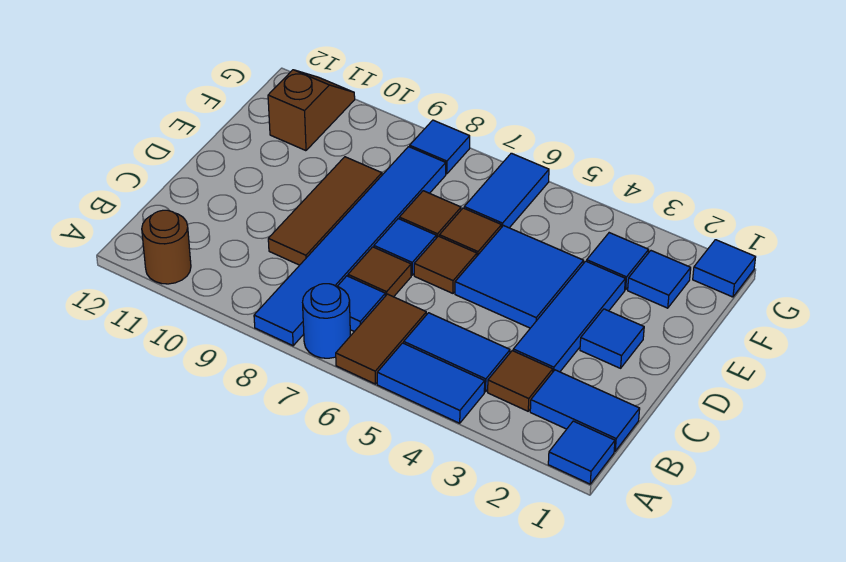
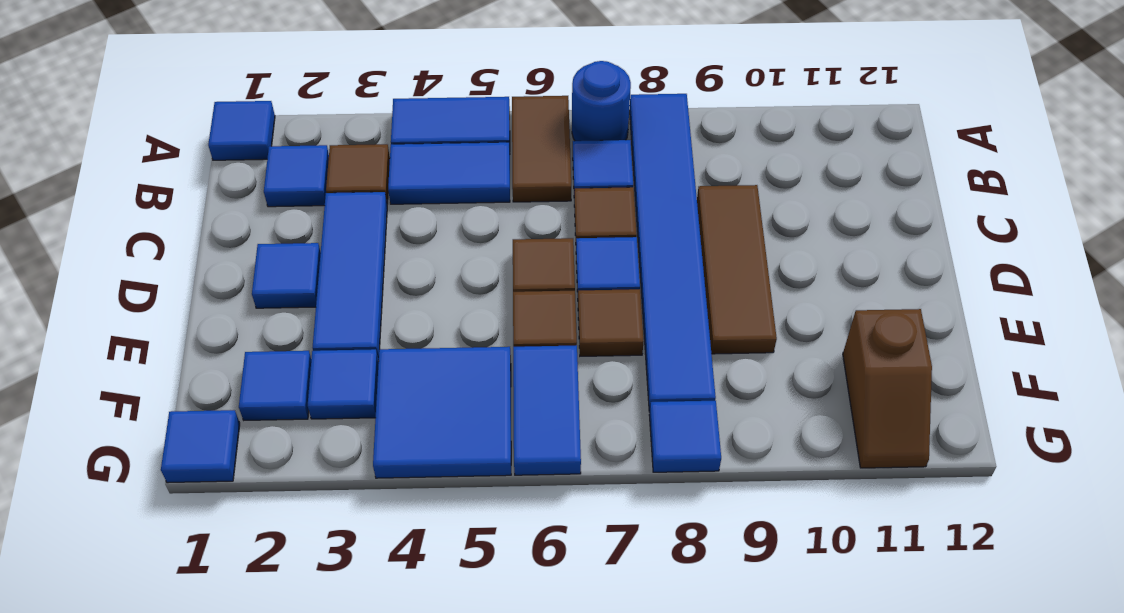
brown 1x1 round brick [142,210,191,284] -> none
blue 1x2 tile [530,370,640,451] -> blue 1x1 tile [264,145,329,207]
blue 2x2 tile [455,226,584,328] -> blue 2x2 tile moved to [373,347,511,478]

